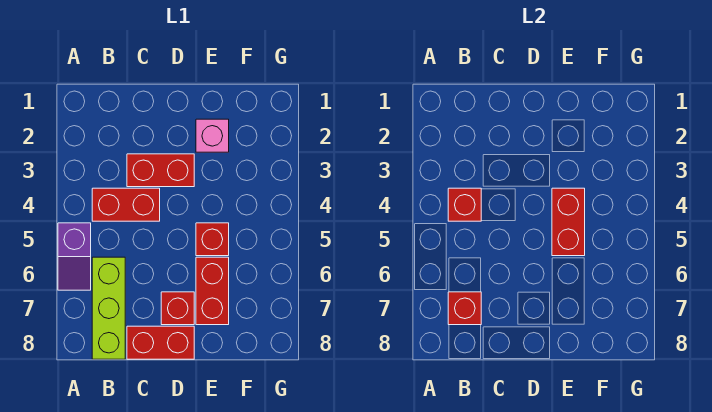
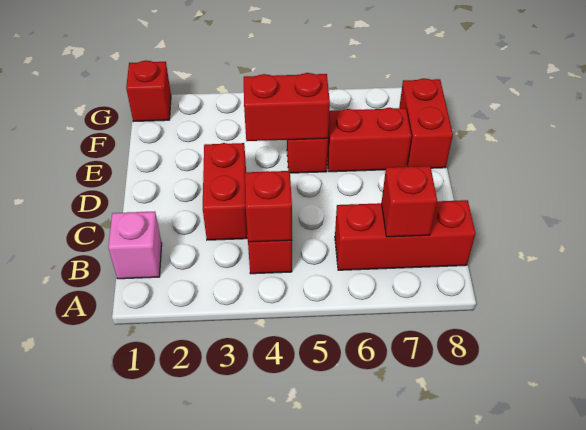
purple 1x2 slope [58,223,91,290] -> none
lime 1x3 brick [92,257,125,359] -> red 1x3 brick [335,200,476,270]
red 1x2 brick [127,326,194,359] -> red 1x2 brick moved to [399,78,453,168]
red 1x1 brick [161,292,194,325] -> red 1x1 brick moved to [126,61,171,122]
pink 1x1 brick [196,119,229,152] -> pink 1x1 brick moved to [108,212,162,279]

